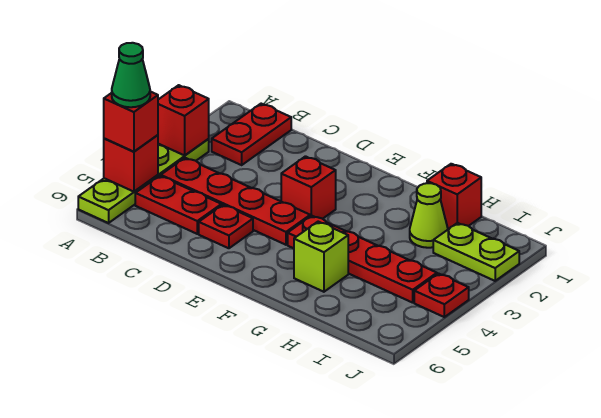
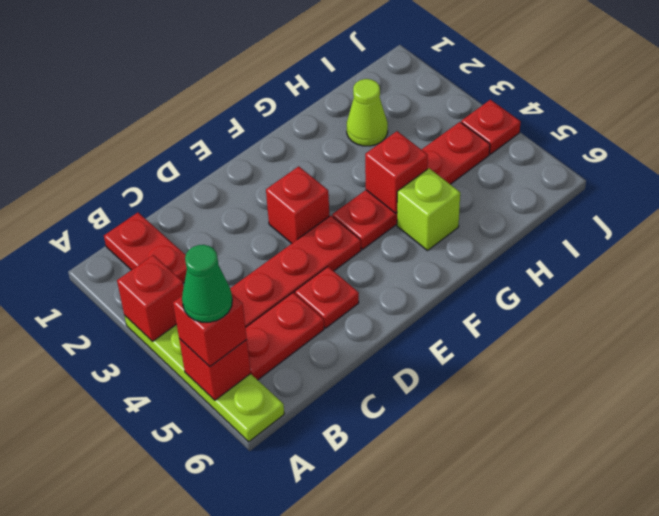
red 1x1 brick [427,164,481,229] -> red 1x1 brick moved to [365,131,428,213]
lime 1x2 plate [433,223,519,281] -> none

